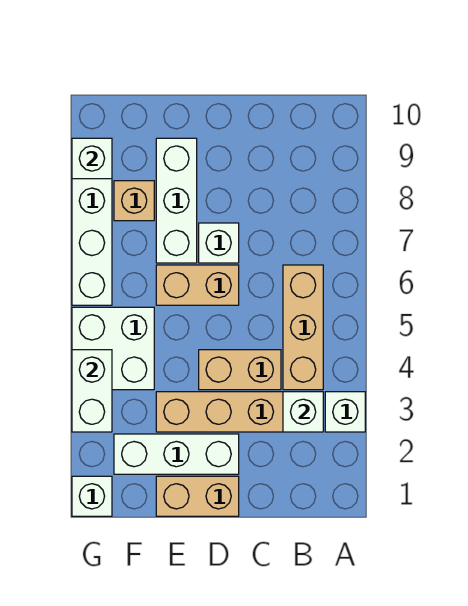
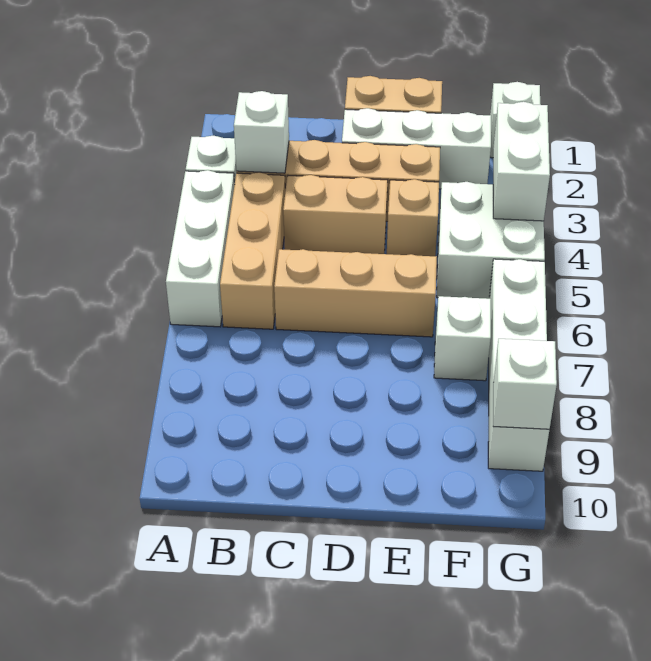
tan 1x2 brick [156,265,239,305] -> tan 1x3 brick [274,249,437,337]
white 1x1 brick [199,223,239,263] -> white 1x1 brick moved to [434,296,491,381]
white 1x3 brick [156,138,197,263] -> white 1x3 brick moved to [166,170,235,327]
tan 1x1 brick [114,181,154,221] -> tan 1x1 brick moved to [387,179,439,256]

